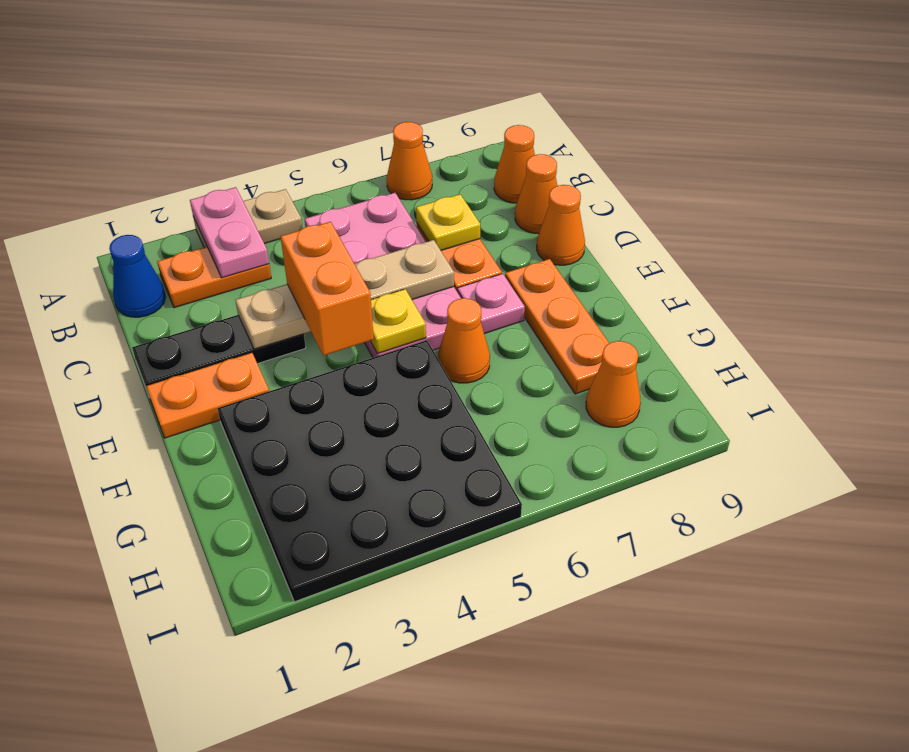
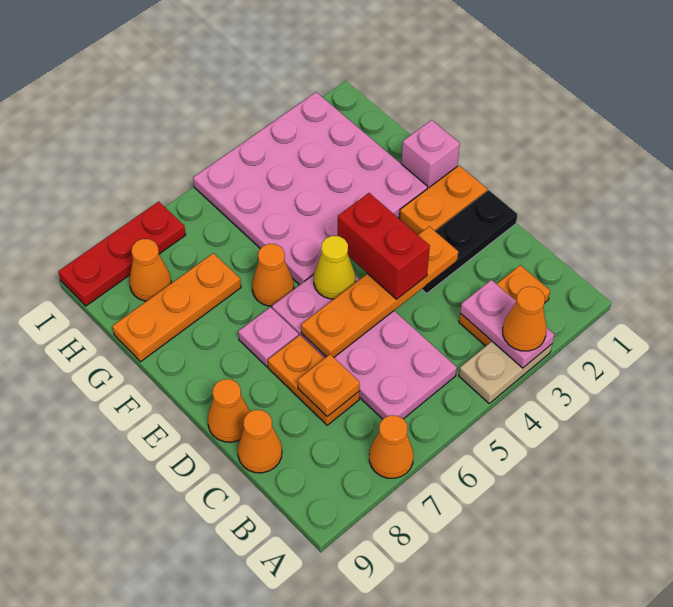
blue 1x1 cone [109,235,165,317] -> none
orange 1x1 cone [494,125,535,203] -> orange 1x1 cone moved to [503,287,547,351]
yellow 1x1 plate [416,194,480,250] -> orange 1x1 plate [298,354,360,417]
tan 1x4 plate [235,240,454,349] -> orange 1x4 plate [301,226,458,357]
orange 1x2 brick [280,222,374,356] -> red 1x2 brick [338,193,430,299]
yellow 1x1 plate [371,289,426,354] -> yellow 1x1 cone [314,236,355,299]
orange 1x3 plate [505,259,609,394] -> orange 1x3 plate turned to [112,253,241,362]
none -> pink 1x1 brick [401,120,460,188]
black 4x4 plate [218,340,522,602] -> pink 4x4 plate [193,92,428,285]
none -> red 1x3 plate [58,201,186,306]

